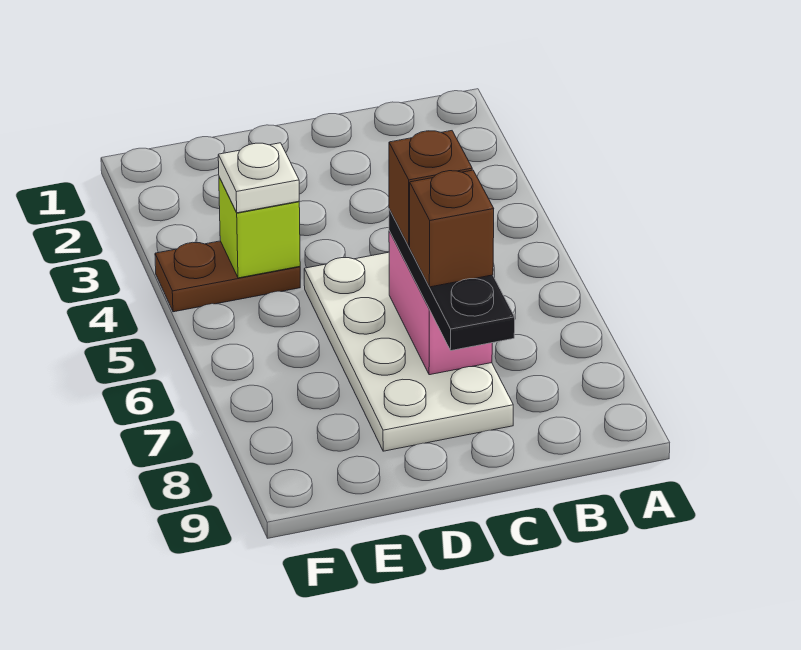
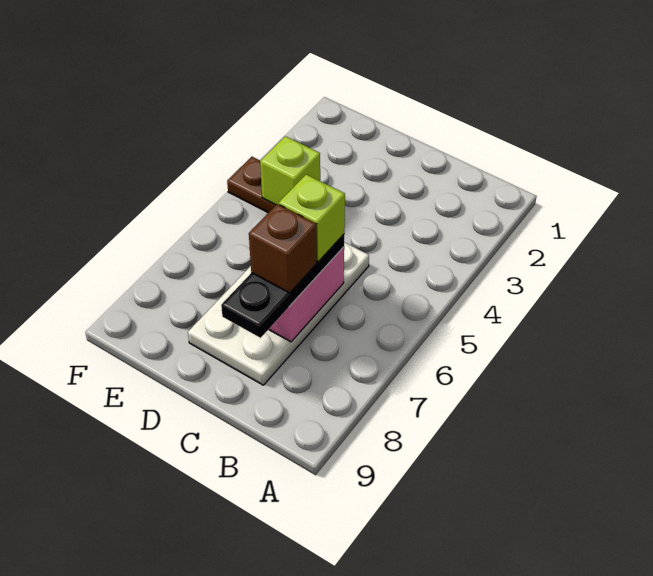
brown 1x1 brick [389,131,472,246] -> lime 1x1 brick [279,174,345,262]
white 1x1 plate [218,143,299,213] -> none

